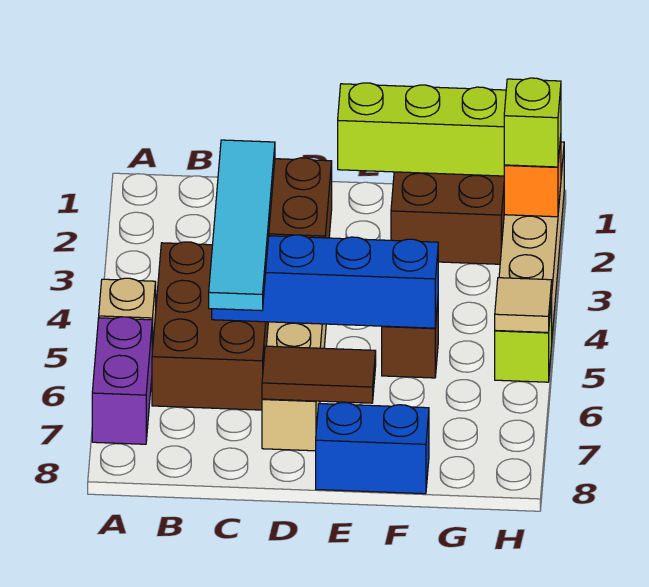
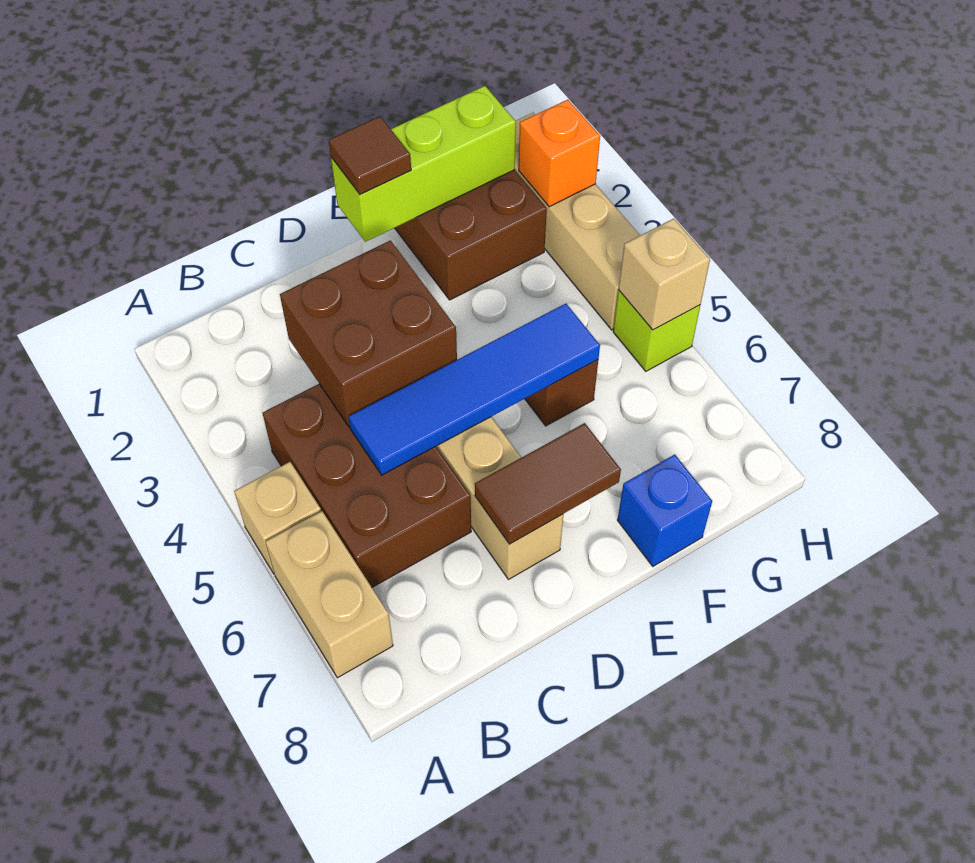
purple 1x2 brick [92,317,152,444] -> tan 1x2 brick [265,511,393,678]
cyan 1x4 tile [209,140,275,311] -> none
blue 1x4 brick [212,235,438,328] -> blue 1x4 tile [349,304,600,475]
none -> brown 1x1 tile [329,116,411,194]
blue 1x2 brick [316,403,429,494] -> blue 1x1 brick [617,454,712,566]
lime 1x1 brick [504,78,561,167] -> none
tan 1x1 tile [495,278,552,332] -> tan 1x1 brick [619,219,710,330]

